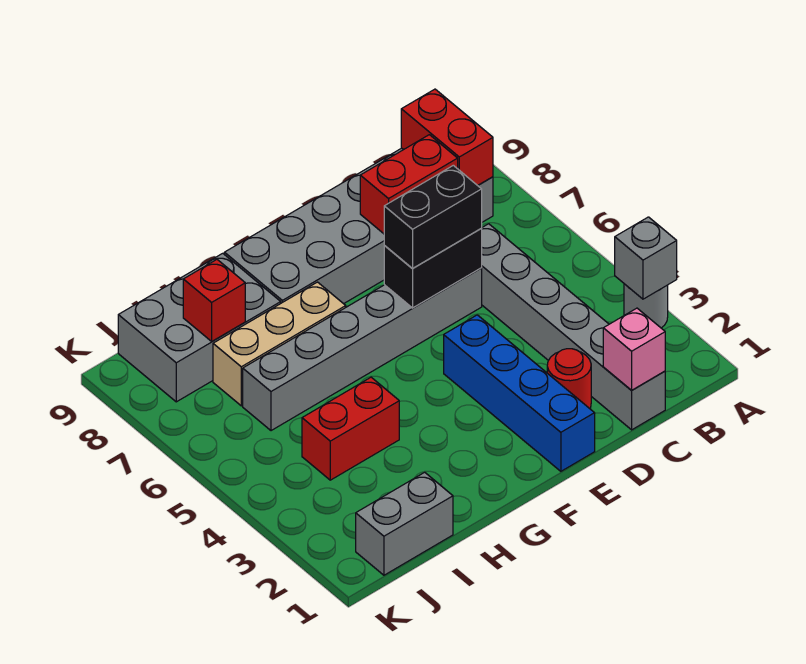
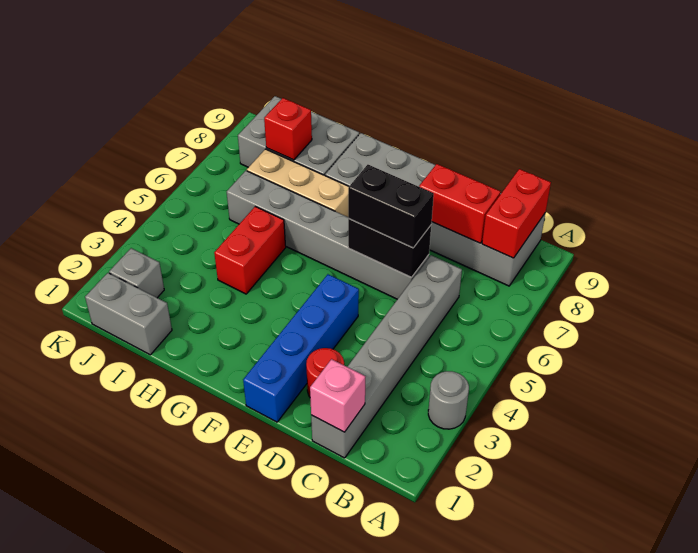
grey 1x1 brick [615,217,677,299] -> grey 1x1 brick moved to [109,248,164,298]
red 1x2 brick [302,377,399,480] -> red 1x2 brick turned to [214,207,286,294]

